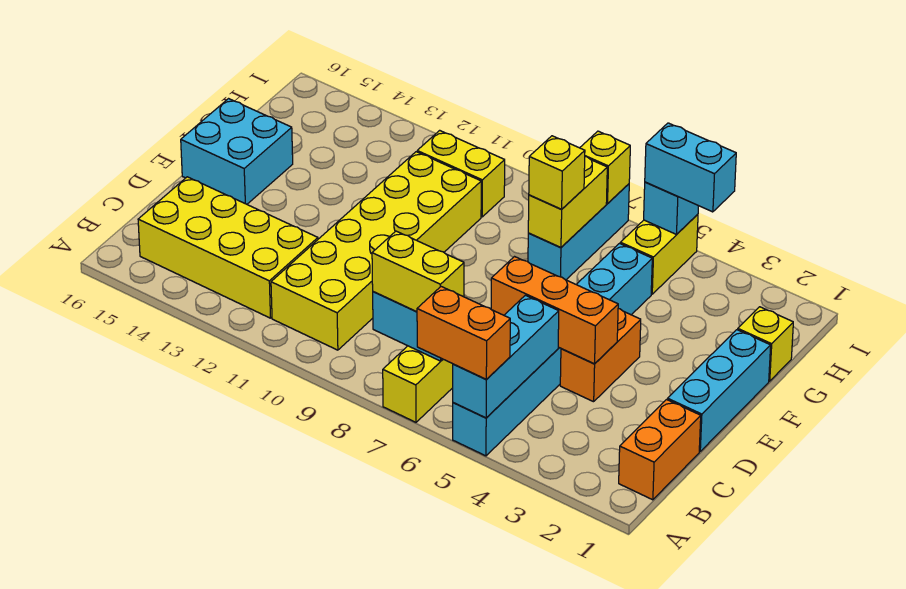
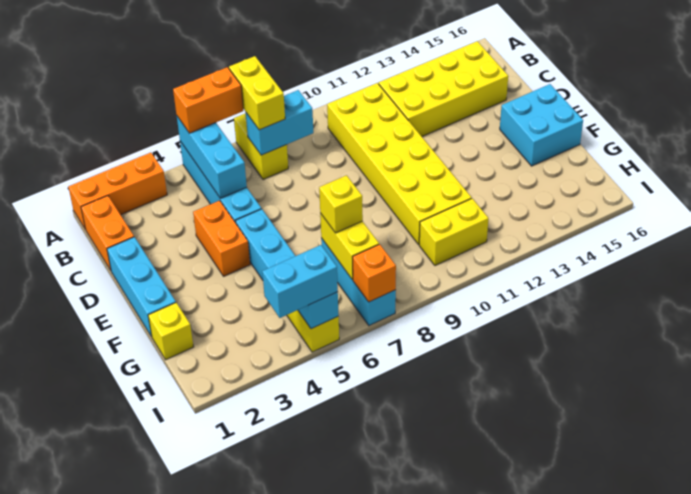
yellow 1x2 brick [372,231,464,312] -> yellow 1x2 brick turned to [229,56,285,130]
orange 1x3 brick [491,257,618,364] -> orange 1x3 brick moved to [68,153,167,228]
yellow 1x1 brick [580,131,630,204] -> orange 1x1 brick [353,244,396,302]

